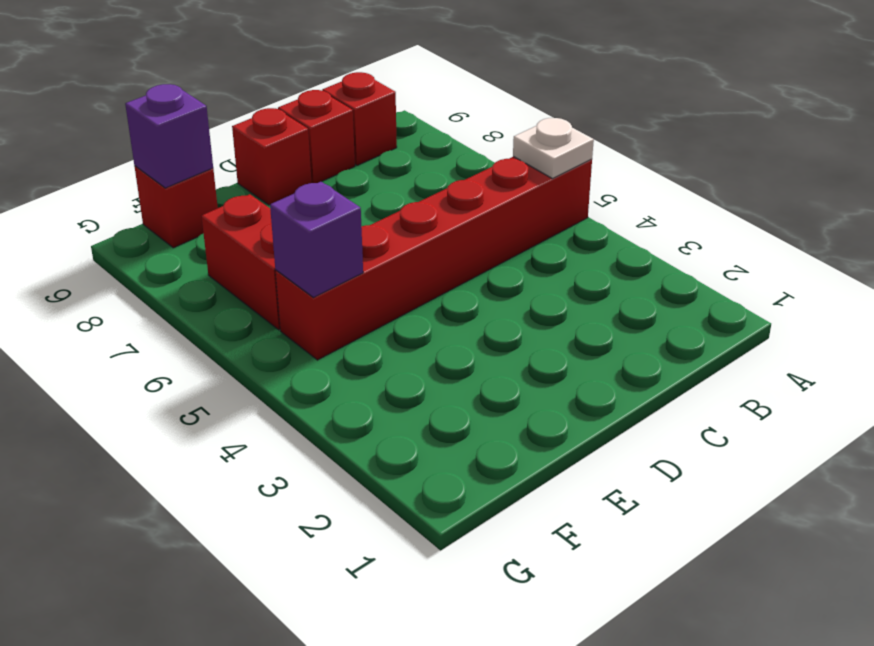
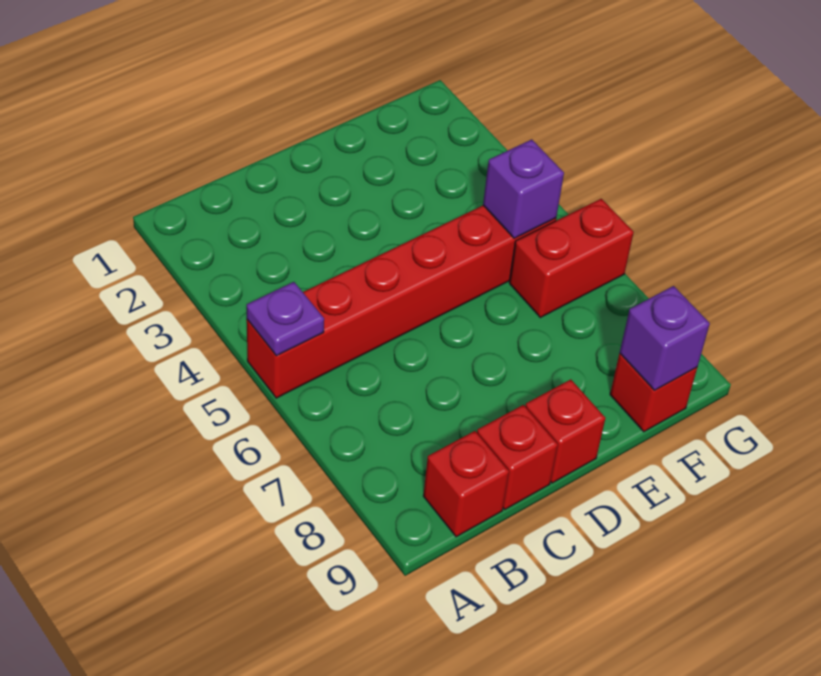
white 1x1 plate [513,118,594,179] -> purple 1x1 plate [247,282,324,356]
red 1x2 brick [202,194,280,330] -> red 1x2 brick turned to [509,199,634,318]

